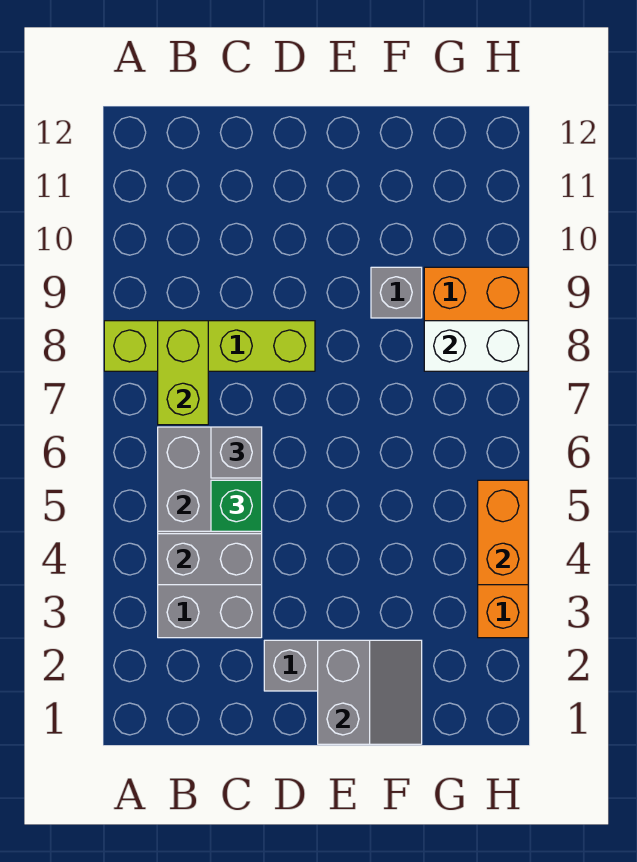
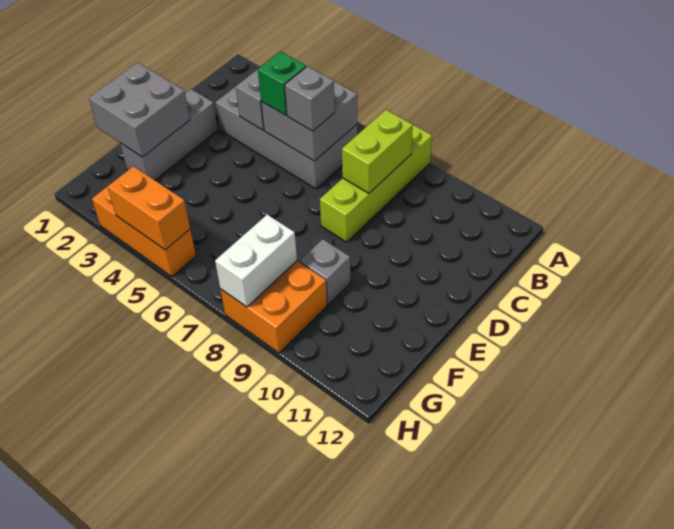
lime 1x2 brick [158,321,208,425] -> lime 1x2 brick turned to [342,110,413,193]
grey 2x2 slope [318,640,422,744] -> grey 2x2 brick [89,63,190,157]

